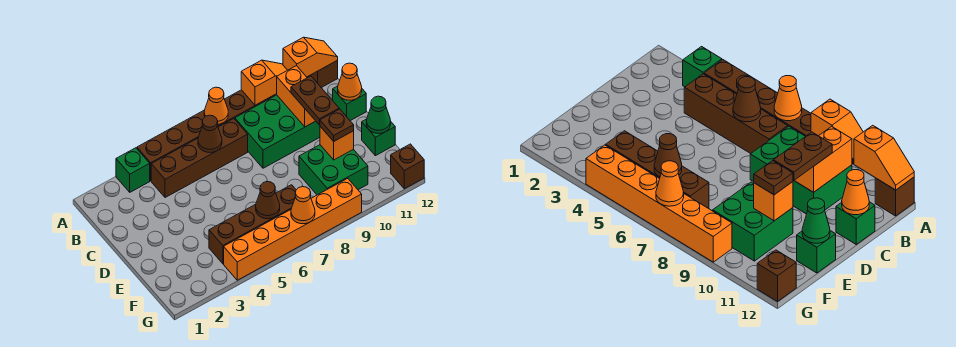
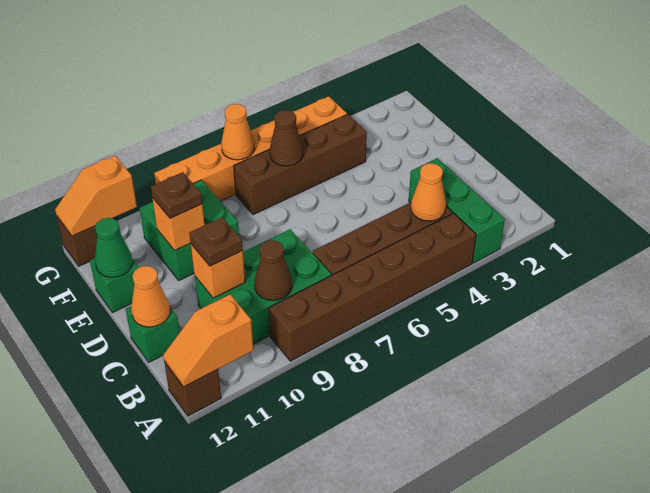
green 1x1 brick [116,148,150,192] -> green 1x3 brick [409,158,505,263]
orange 1x1 cone [204,87,228,124] -> orange 1x1 cone moved to [411,163,446,221]
orange 1x2 slope [241,60,287,105] -> orange 1x2 slope moved to [55,156,137,236]
brown 1x1 cone [198,115,222,153] -> brown 1x1 cone moved to [255,240,292,300]
orange 1x2 brick [277,66,315,127] -> orange 1x1 brick [191,244,245,298]
brown 1x2 plate [291,76,339,125] -> brown 1x1 plate [189,217,243,266]

